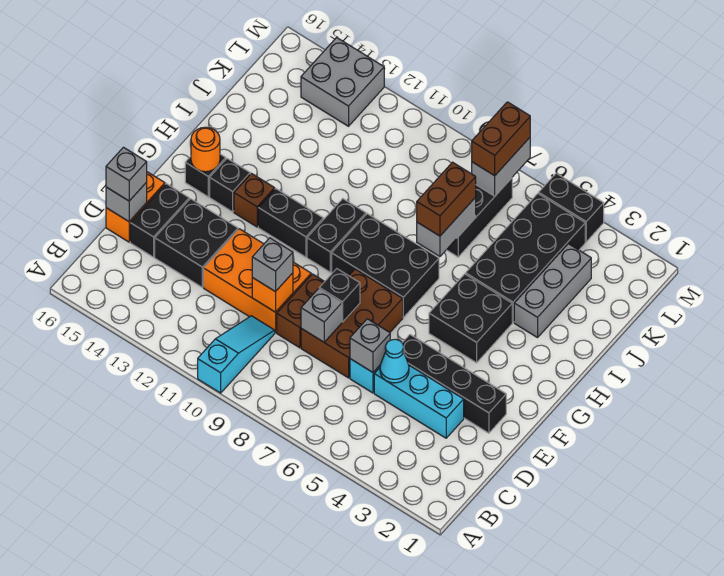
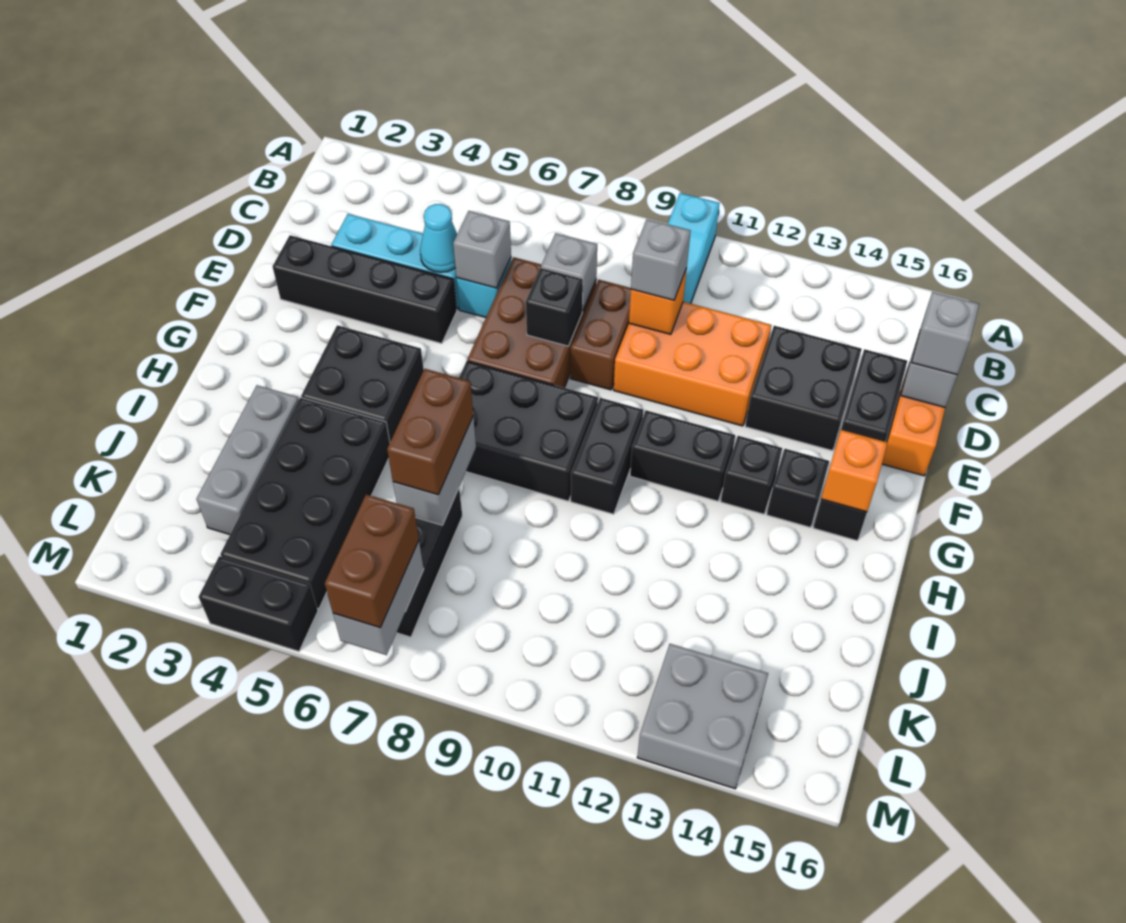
brown 1x1 brick [234,173,275,227] -> black 1x1 brick [721,436,782,514]
orange 1x1 round brick [191,127,220,172] -> orange 1x1 brick [821,430,888,512]

